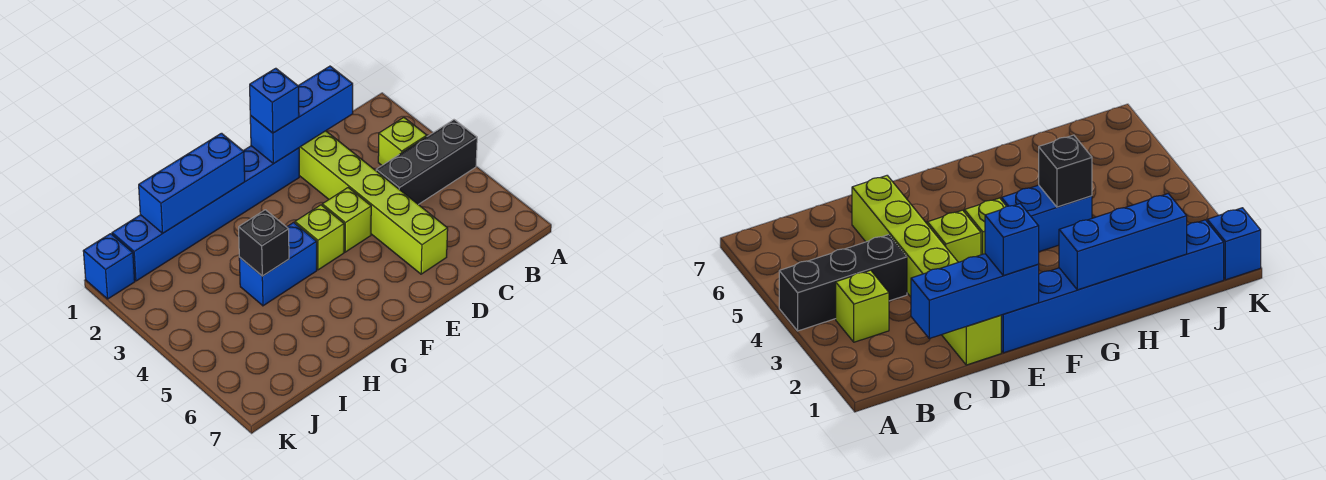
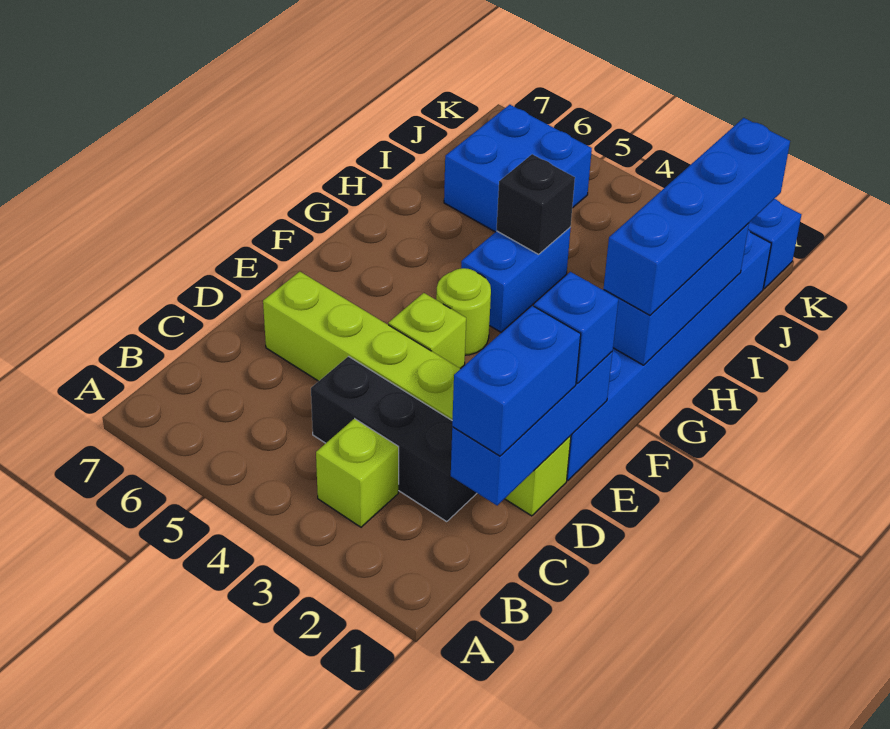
black 1x3 brick [376,120,477,205] -> black 1x3 brick turned to [311,356,477,521]
none -> blue 1x2 brick [452,306,581,456]
lime 1x1 brick [295,205,344,270] -> lime 1x1 round brick [436,268,491,355]
none -> blue 1x4 brick [604,118,790,315]
none -> blue 2x2 brick [444,105,592,232]

